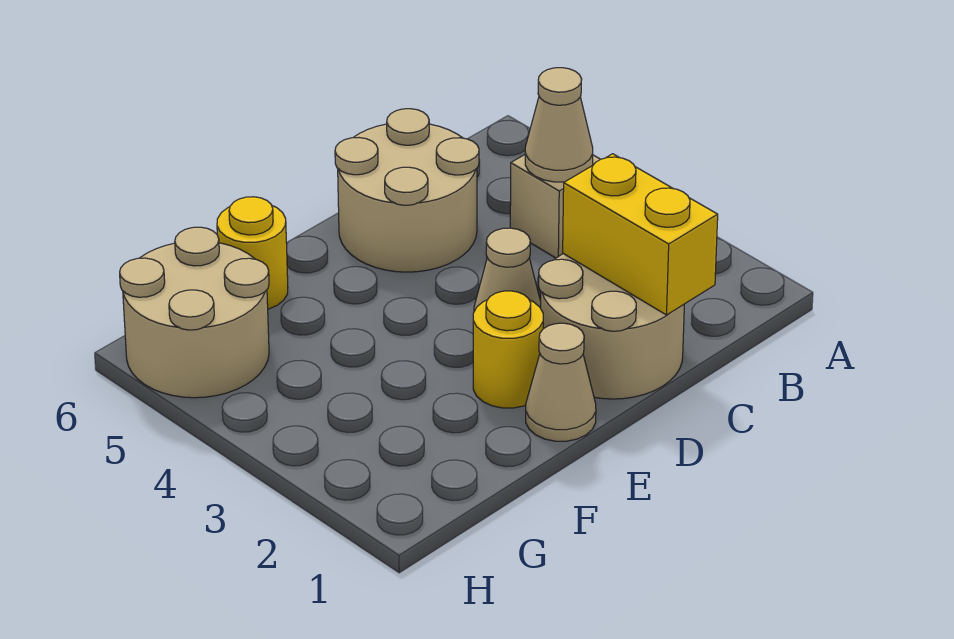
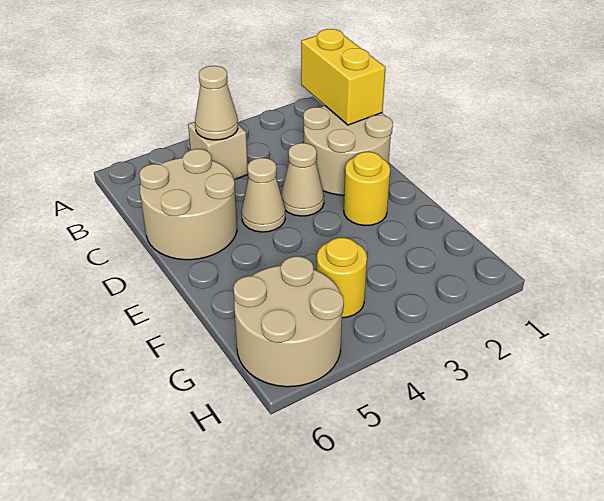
yellow 1x2 brick [563,154,718,315] -> yellow 1x2 brick turned to [301,29,386,125]
tan 1x1 cone [526,323,596,441] -> tan 1x1 cone moved to [242,158,285,232]
yellow 1x1 round brick [217,197,288,309] -> yellow 1x1 round brick moved to [317,238,367,318]

